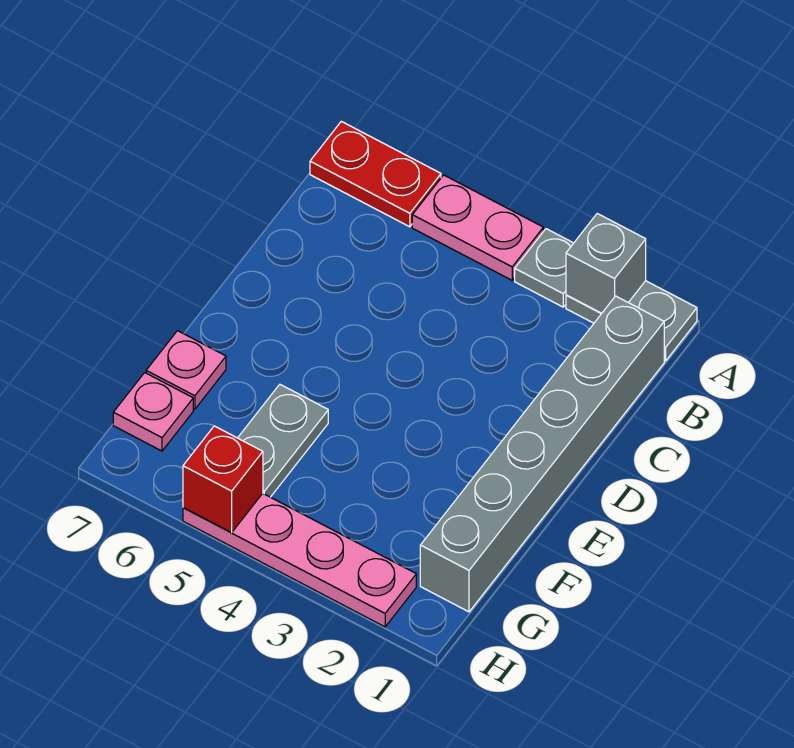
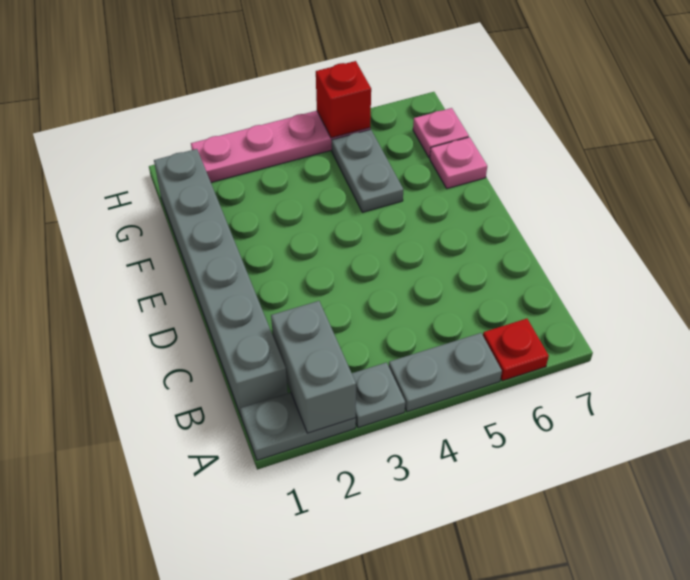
grey 1x1 brick [566,214,646,313] -> grey 1x2 brick [271,301,356,433]
pink 1x2 plate [412,175,543,280] -> grey 1x2 plate [389,333,502,412]
red 1x2 plate [310,121,441,227] -> red 1x1 plate [483,319,549,381]

